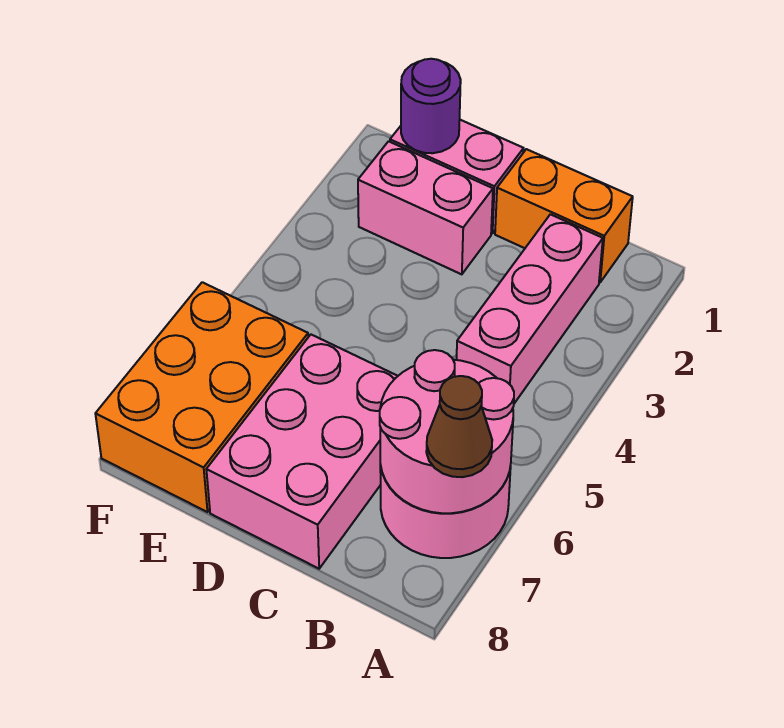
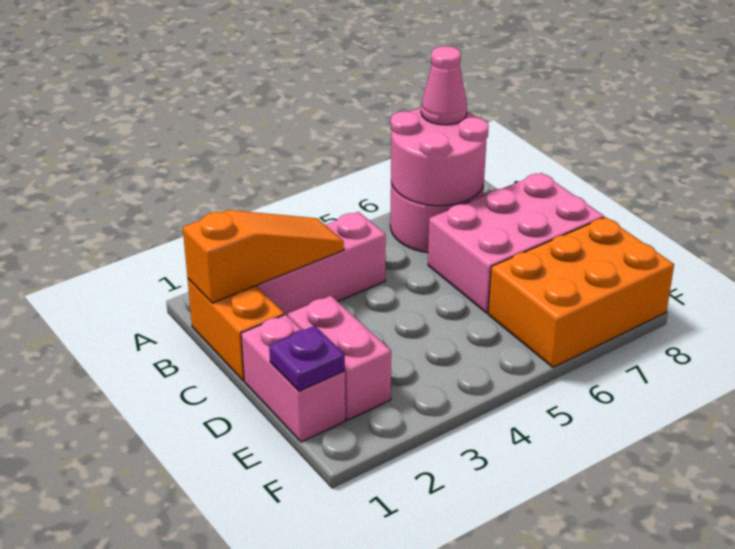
brown 1x1 cone [426,376,492,477] -> pink 1x1 cone [421,46,467,125]
none -> orange 1x3 slope [183,210,344,303]
purple 1x1 round brick [401,59,461,153] -> purple 1x1 plate [269,326,345,391]

